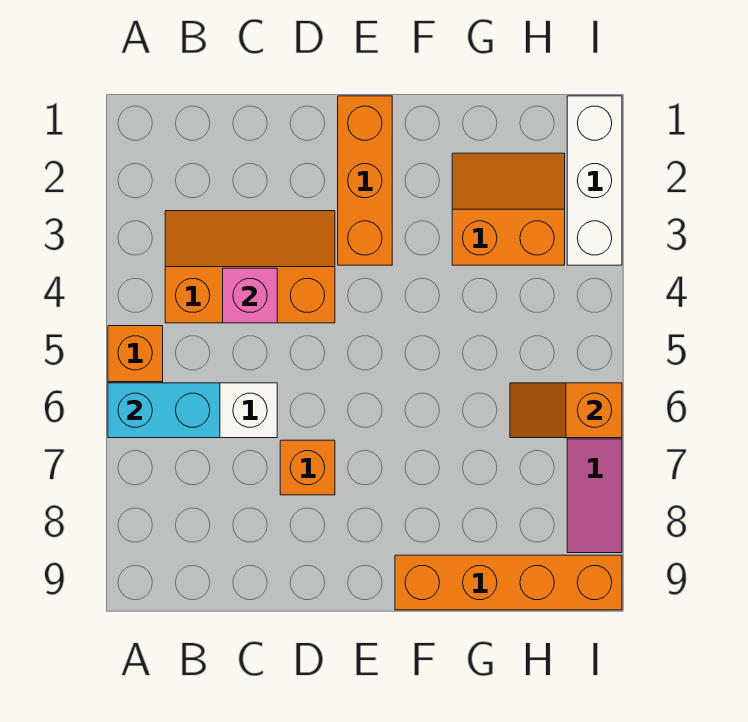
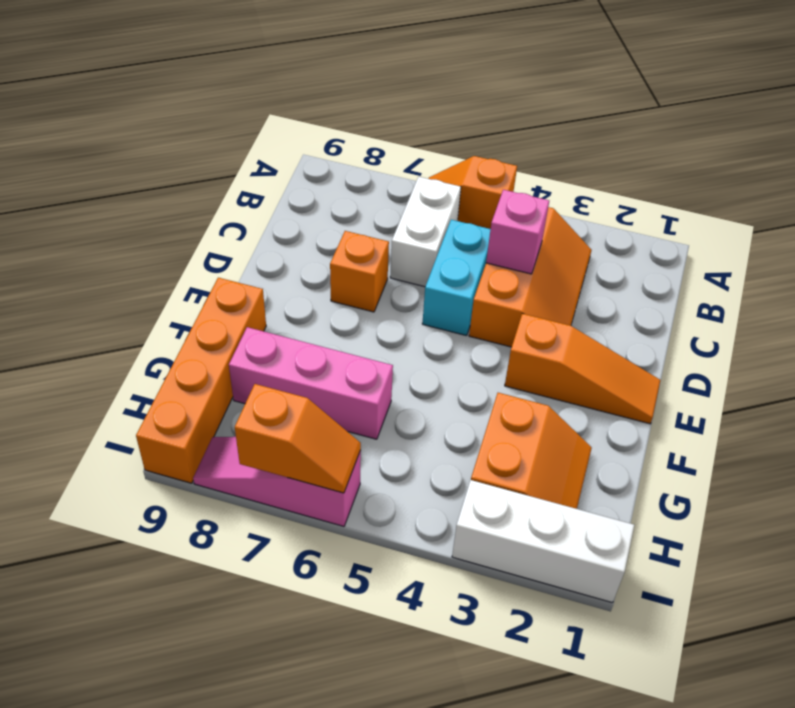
cyan 1x2 brick [108,383,220,438] -> cyan 1x2 brick moved to [422,220,491,336]
orange 1x3 brick [338,96,392,265] -> orange 1x3 slope [505,314,661,424]
none -> pink 1x3 brick [229,327,393,439]
orange 1x2 slope [510,383,622,438] -> orange 1x2 slope turned to [235,384,361,493]

